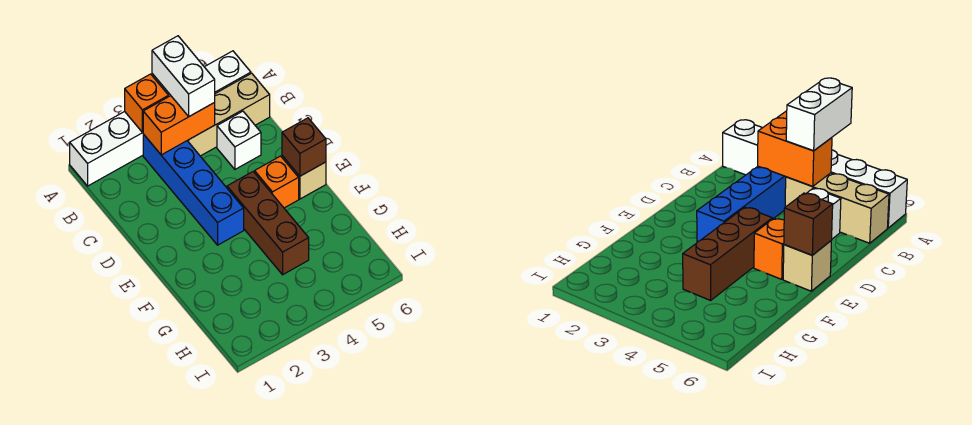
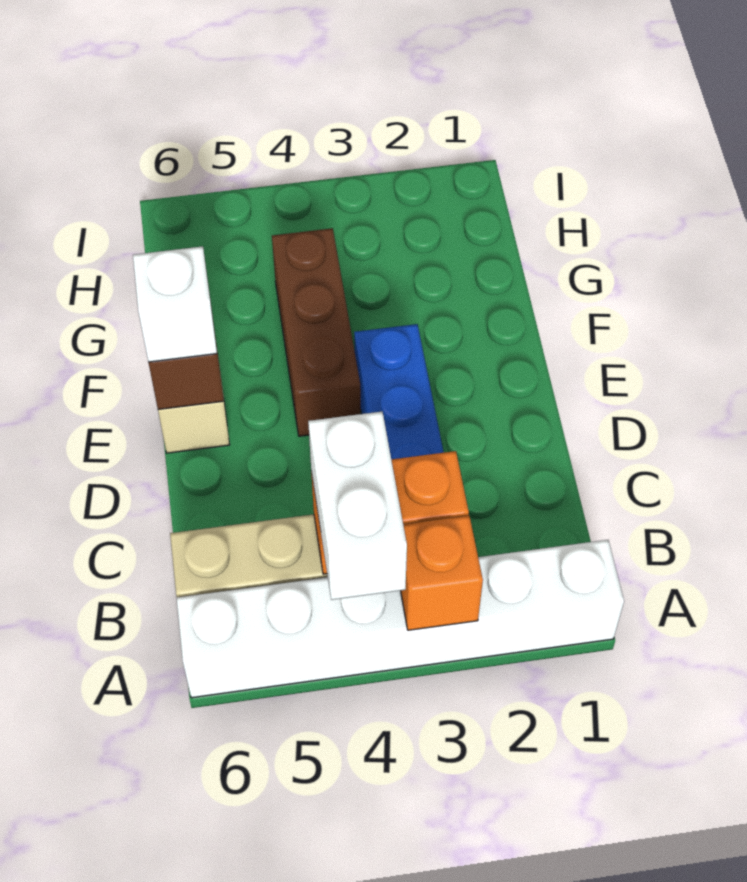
white 1x1 brick [217,111,261,169] -> white 1x1 brick moved to [133,246,217,362]
orange 1x1 brick [255,156,299,208] -> none

